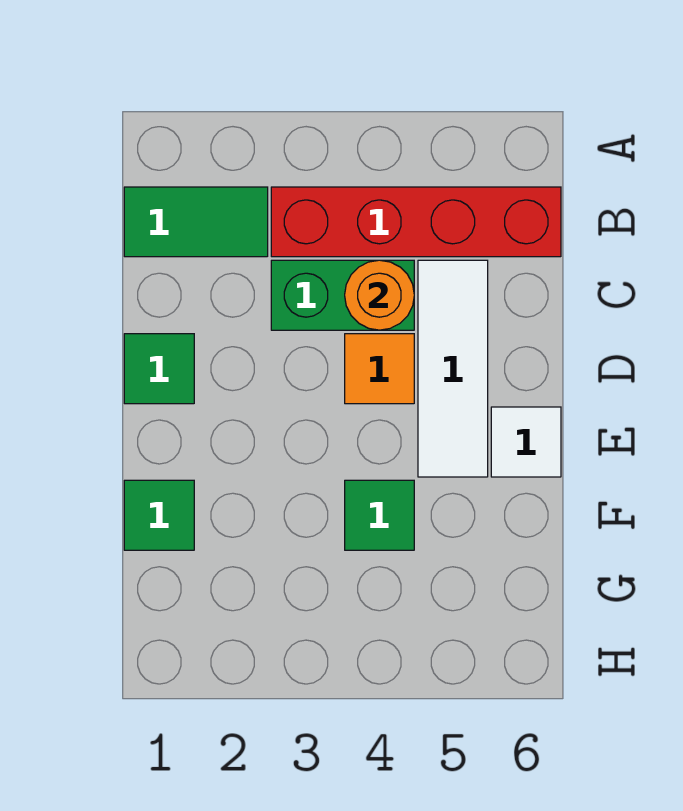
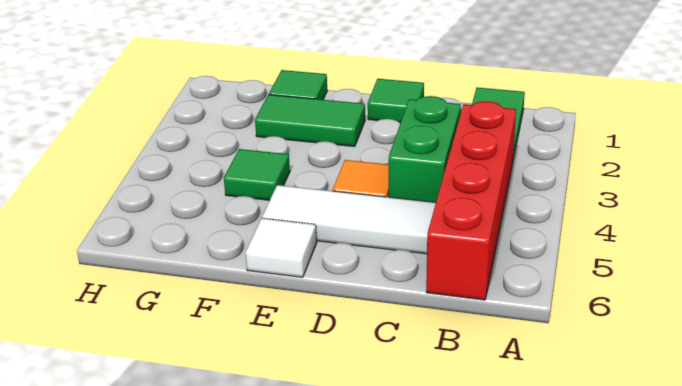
orange 1x1 round brick [345,260,414,330] -> none
none -> green 1x2 tile [255,95,365,147]

